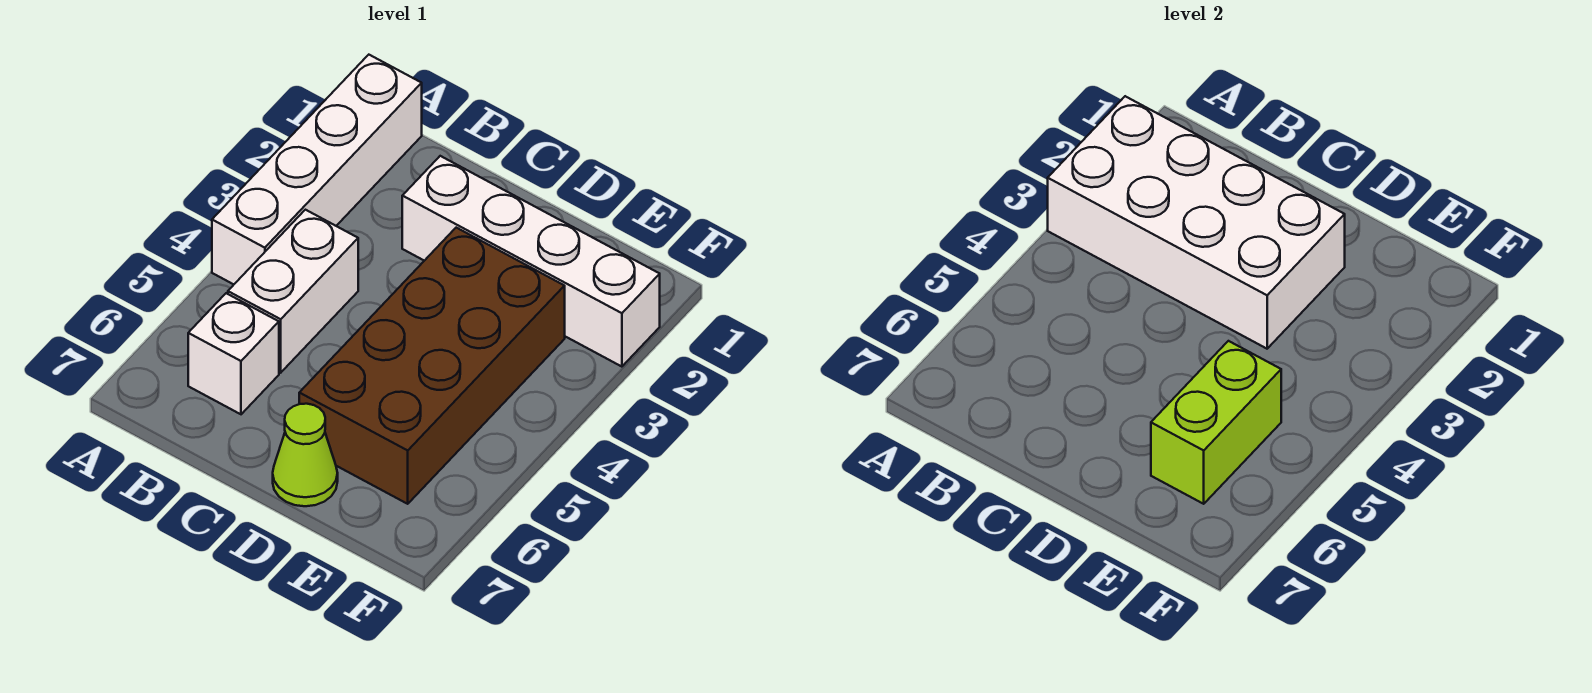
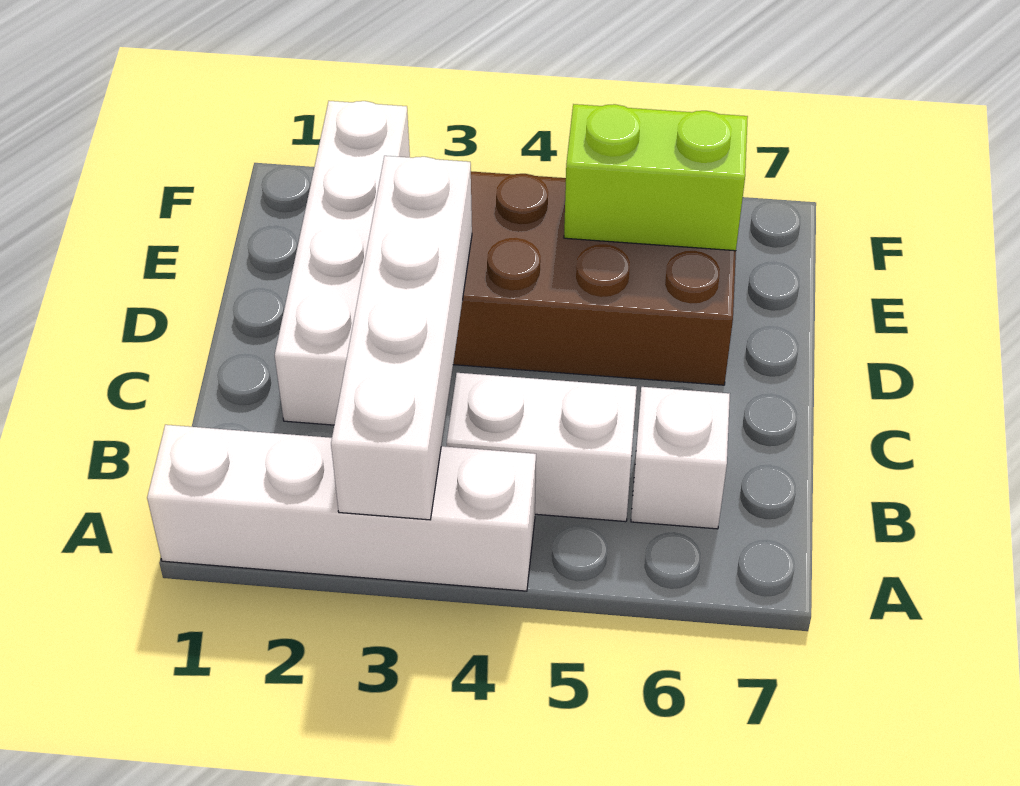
white 2x4 brick [1048,96,1345,349] -> white 1x4 brick [331,156,472,520]
lime 1x1 cone [273,404,338,506] -> none

